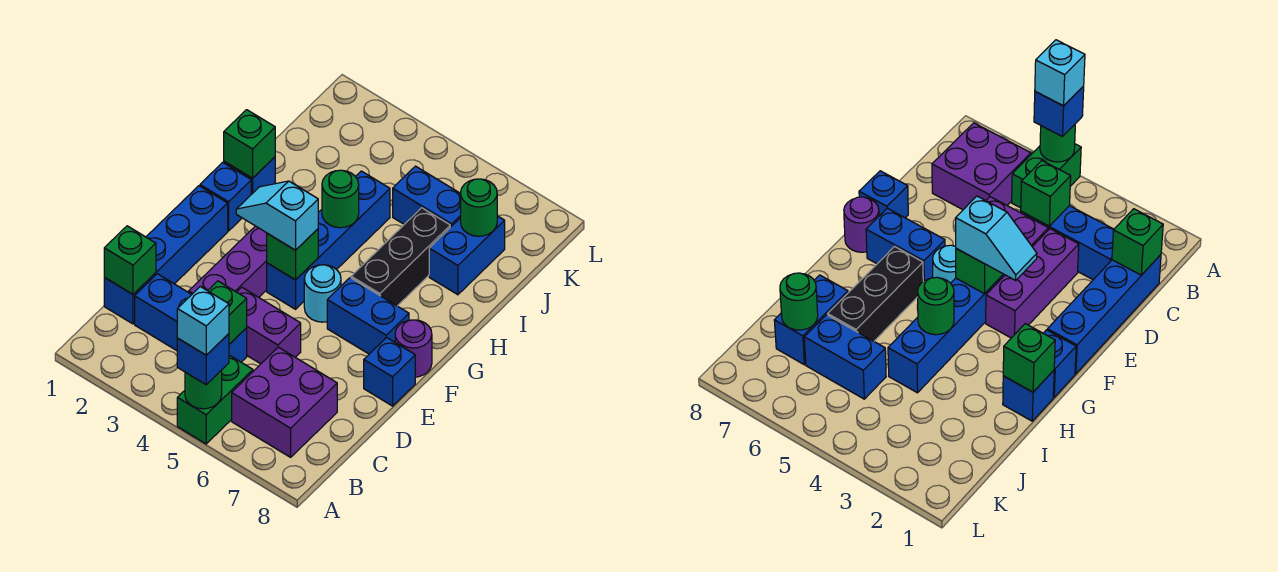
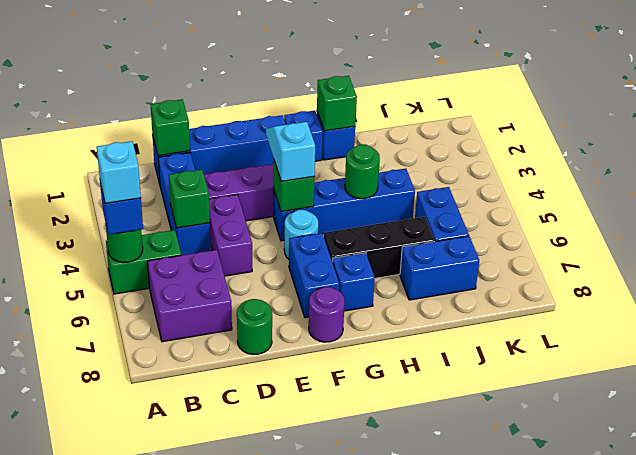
blue 1x1 brick [364,337,415,406] -> blue 1x1 brick moved to [332,253,375,311]
green 1x1 round brick [461,179,497,236] -> green 1x1 round brick moved to [237,299,272,354]

